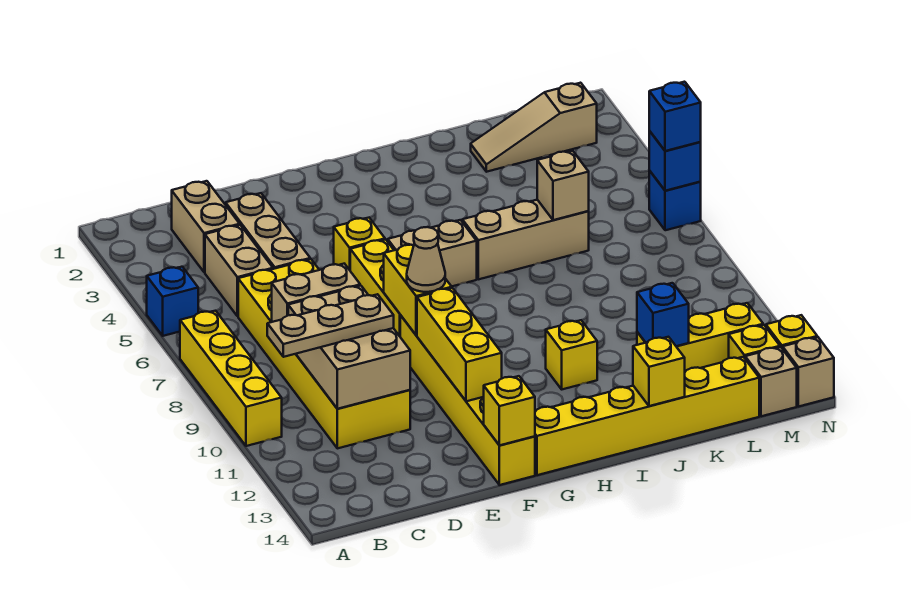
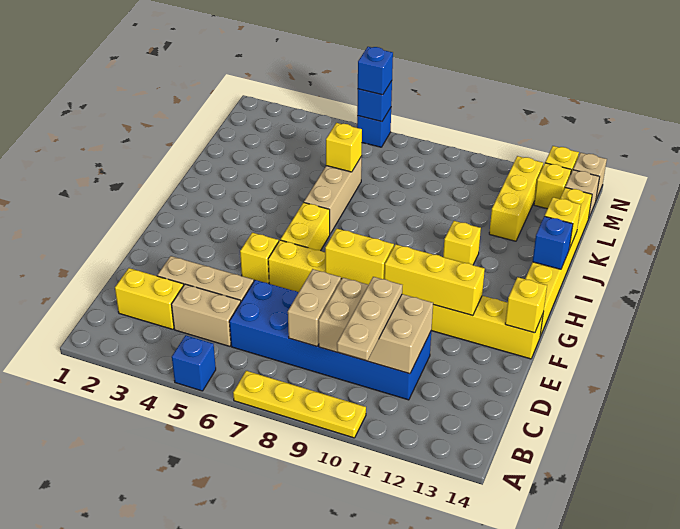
yellow 1x4 brick [180,311,282,446] -> yellow 1x4 plate [233,371,366,438]
tan 1x2 brick [172,181,240,272] -> yellow 1x2 brick [115,268,184,329]
yellow 2x6 brick [238,259,410,448] -> blue 2x6 brick [229,280,431,400]
tan 1x1 cone [407,227,445,292] -> none
tan 1x2 brick [388,220,477,286] -> yellow 1x2 brick [280,202,330,251]
tan 1x3 slope [471,83,597,172] -> none
tan 1x1 brick [537,151,589,220] -> yellow 1x1 brick [326,123,362,172]
blue 1x1 brick [637,283,689,346] -> blue 1x1 brick moved to [533,216,573,269]

